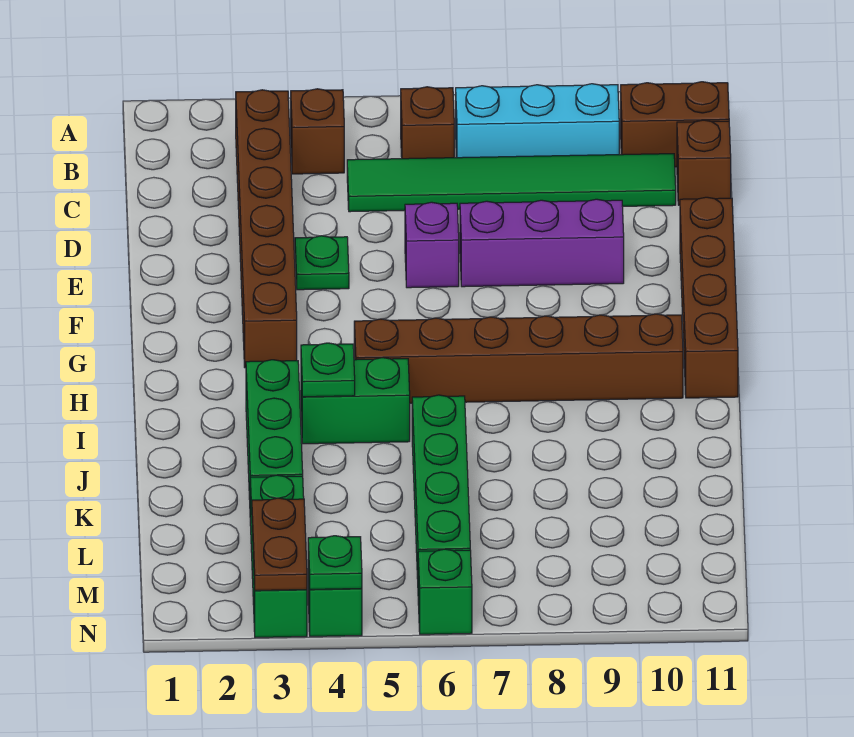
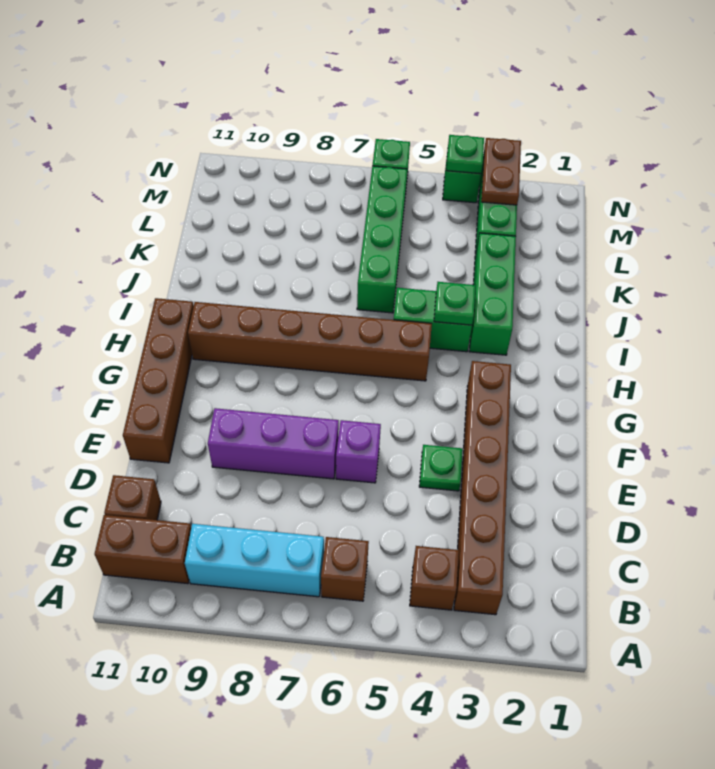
green 1x6 tile [347,154,676,212] -> none

